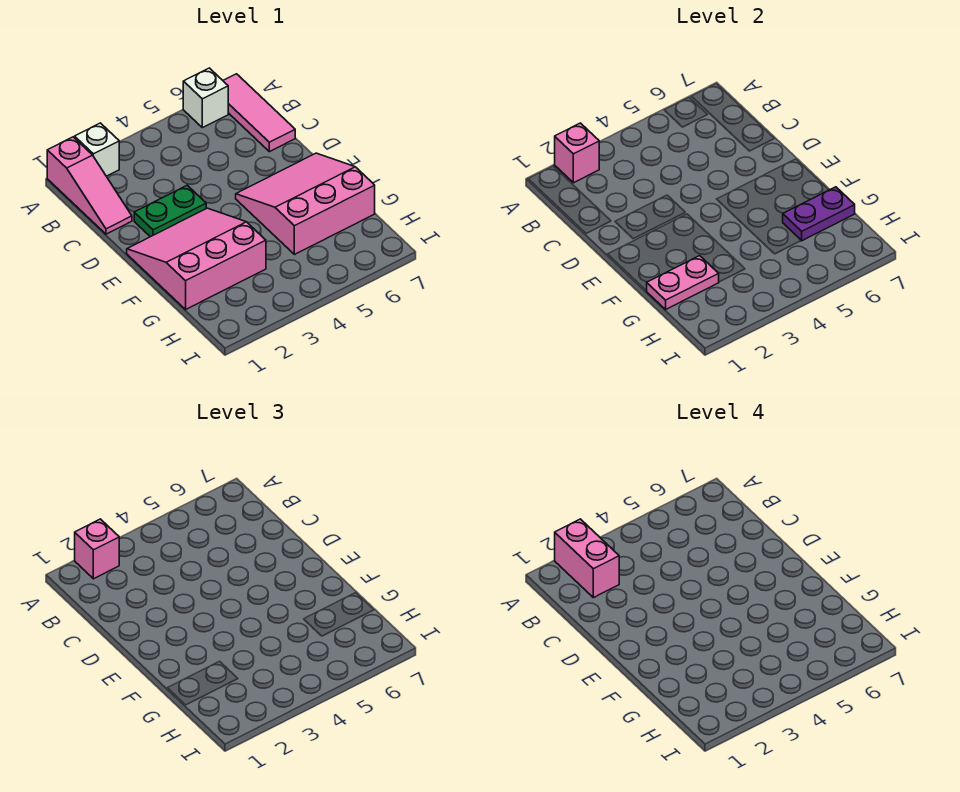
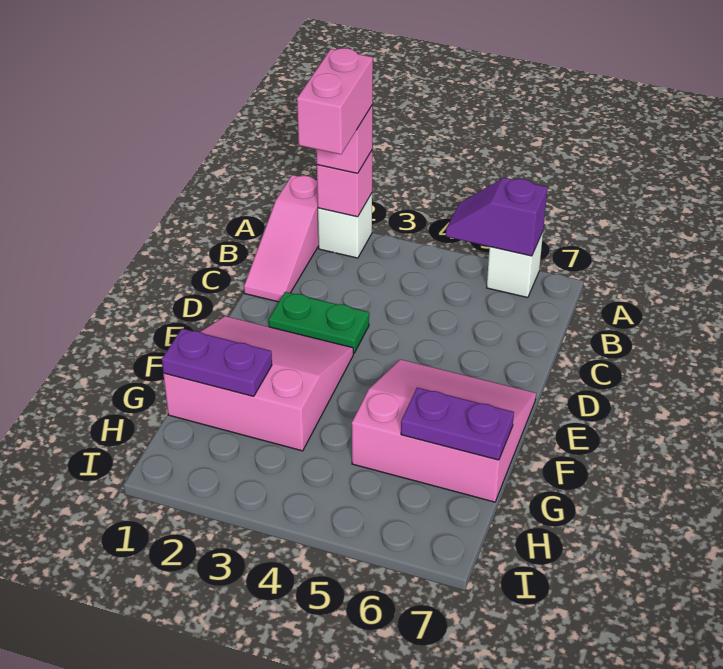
none -> purple 1x2 slope [446,178,548,256]
pink 1x3 tile [223,74,295,152] -> none
pink 1x2 plate [647,256,719,309] -> purple 1x2 plate [162,329,272,396]

